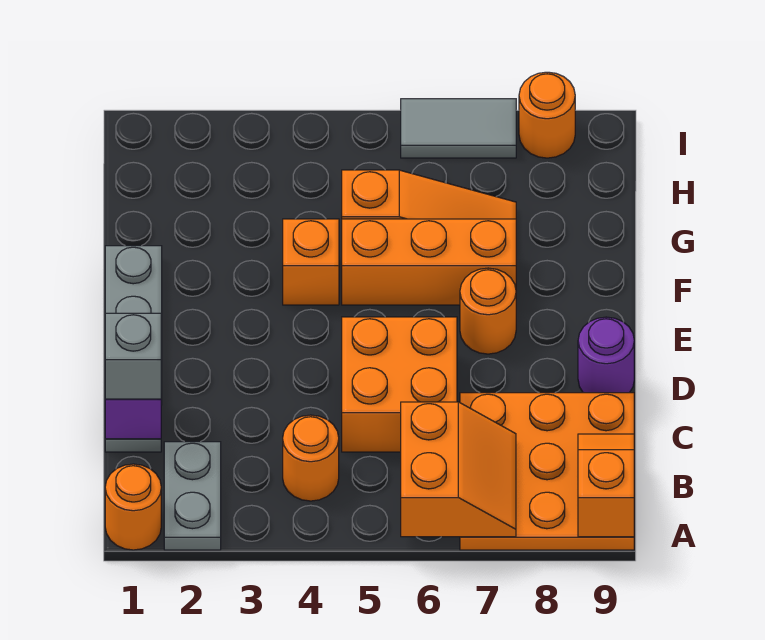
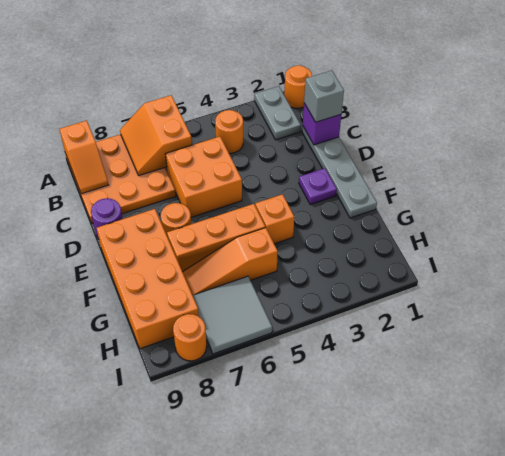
none -> purple 1x1 plate [299,168,337,204]
none -> orange 2x4 brick [97,209,199,349]
grey 1x2 tile [401,99,516,158] -> grey 2x2 tile [193,276,272,354]

